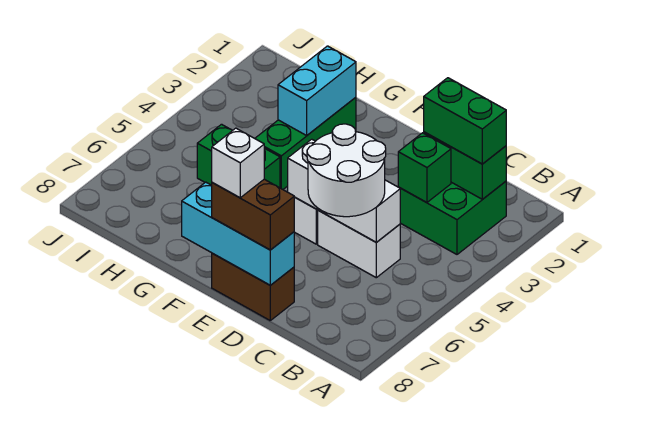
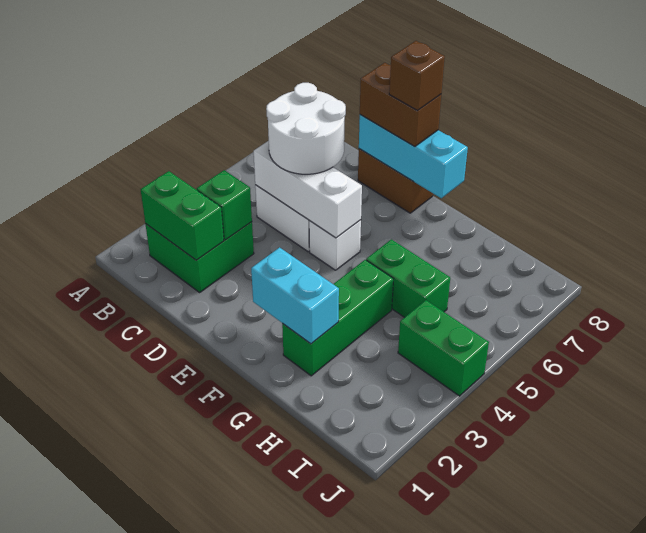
green 1x2 brick [424,78,506,164] -> green 1x2 brick moved to [398,300,489,396]
white 1x1 brick [212,128,264,198] -> brown 1x1 brick [389,41,445,110]
cyan 1x2 brick [278,46,356,135] -> cyan 1x2 brick turned to [251,247,339,344]

